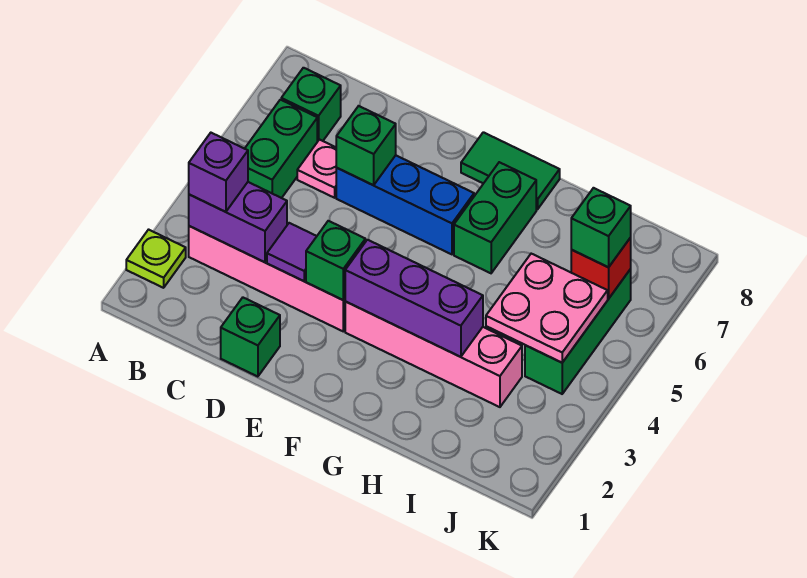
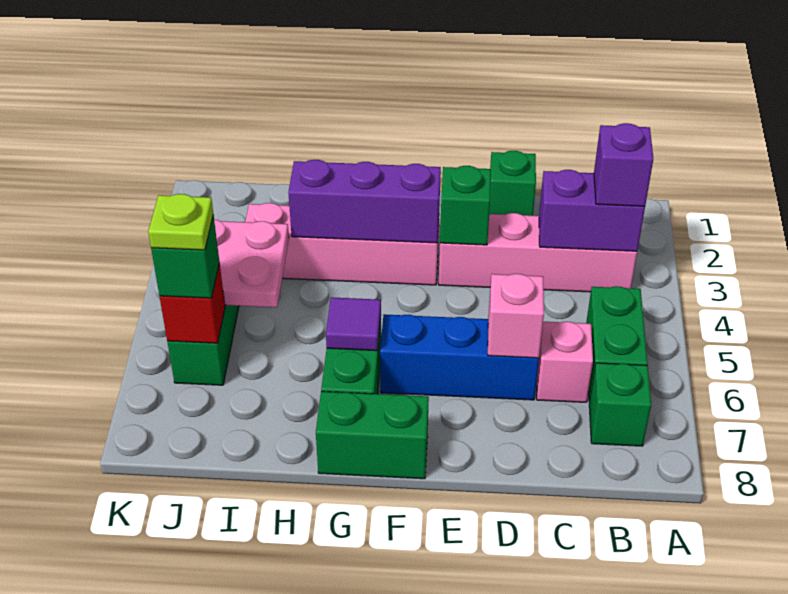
lime 1x1 plate [126,230,186,288] -> lime 1x1 plate moved to [148,194,213,250]
pink 1x1 plate [297,140,337,198] -> pink 1x1 brick [536,322,593,402]
purple 1x1 tile [267,223,317,281] -> purple 1x1 tile moved to [326,297,381,351]
green 1x1 brick [336,106,396,185] -> pink 1x1 brick [488,274,544,358]
green 1x2 tile [461,132,560,210] -> green 1x2 brick [316,391,429,479]

